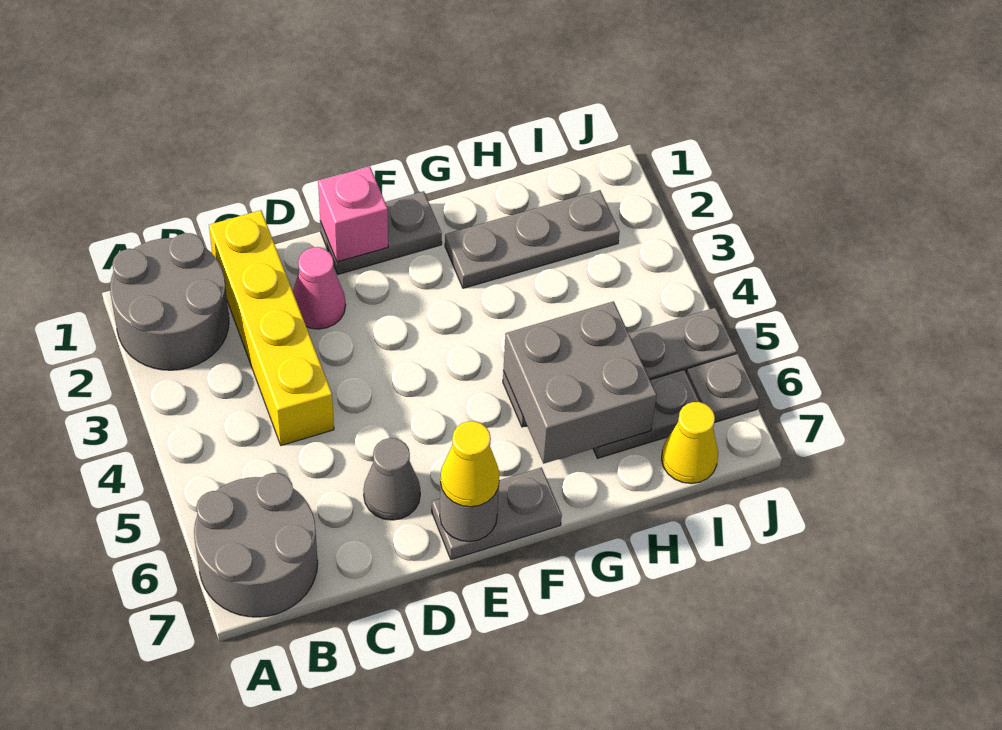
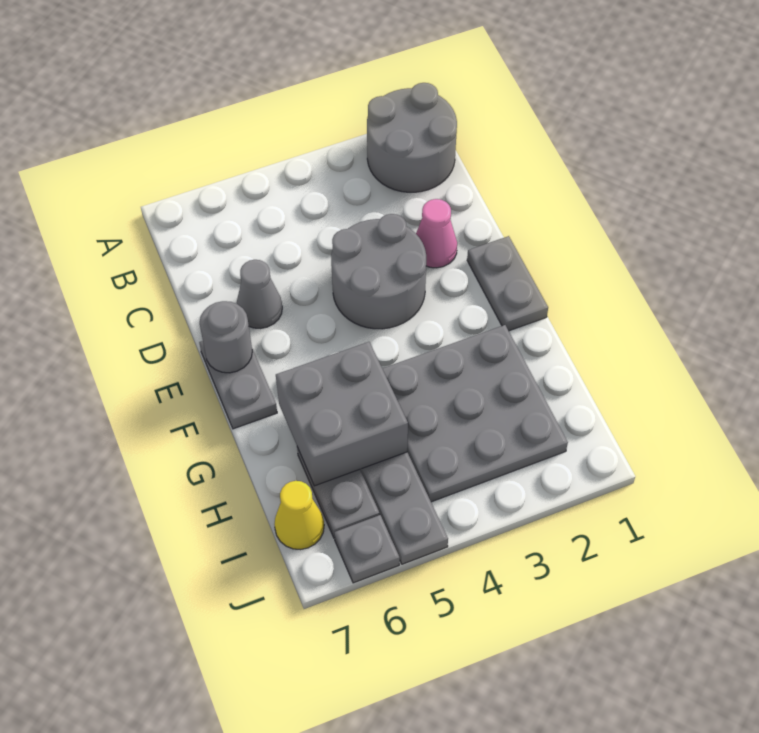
grey 2x2 round brick [194,473,318,617] -> grey 2x2 round brick moved to [331,214,426,329]
yellow 1x4 brick [209,210,334,446] -> none
pink 1x1 brick [318,166,388,262] -> none
yellow 1x1 cone [440,421,500,507] -> none
grey 1x3 plate [445,190,620,288] -> grey 3x3 plate [382,325,568,502]

